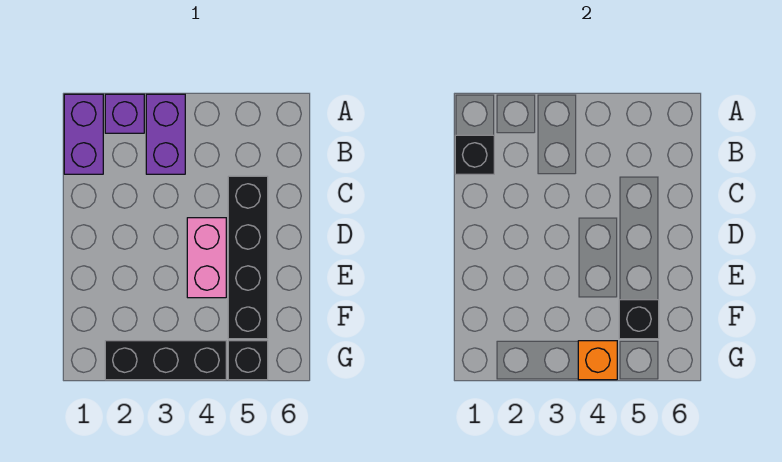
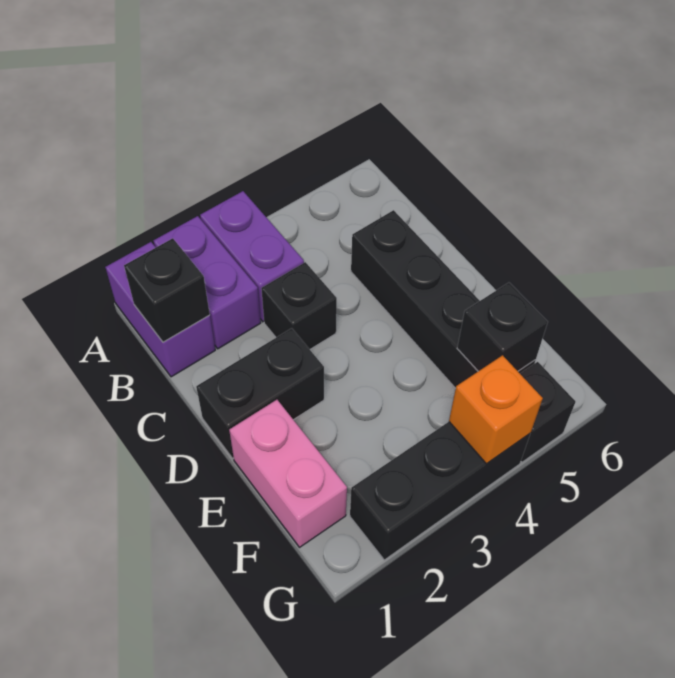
purple 1x1 brick [105,94,144,133] -> purple 1x2 brick [153,216,261,349]
none -> black 1x1 brick [261,262,337,349]
none -> black 1x2 brick [196,328,324,458]
pink 1x2 brick [187,218,226,298] -> pink 1x2 brick moved to [229,400,347,547]

